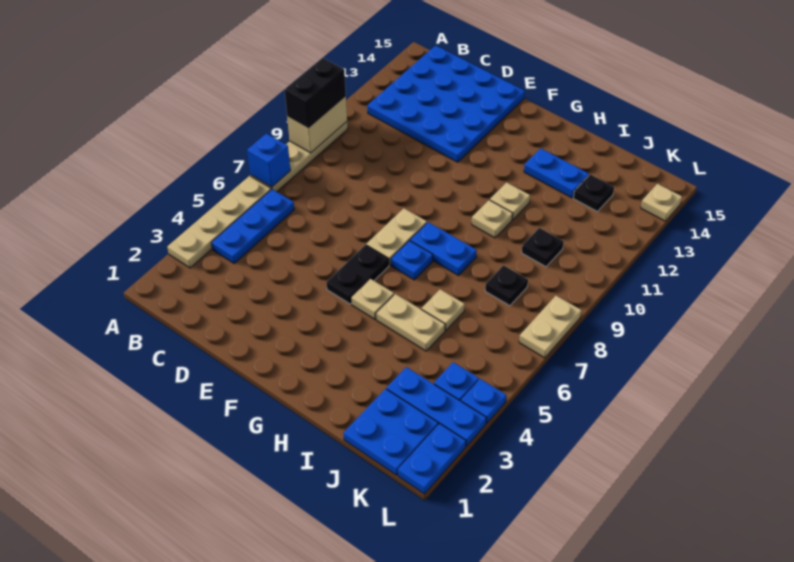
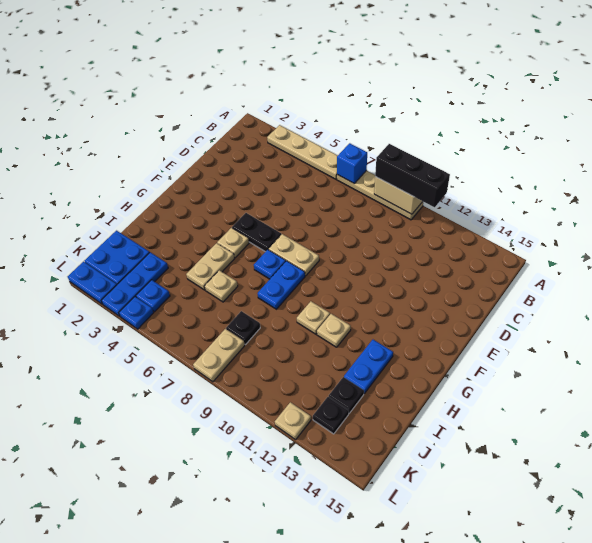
black 1x2 brick [285,58,346,128] -> black 1x3 brick [375,144,450,207]
blue 1x3 plate [211,189,294,263] -> none
blue 4x4 plate [367,46,525,162] -> none
black 1x1 plate [522,228,564,267] -> black 1x1 plate moved to [313,397,349,434]
tan 1x2 plate [519,296,581,358] -> tan 1x2 plate turned to [193,329,245,382]
tan 1x1 plate [641,184,682,221] -> tan 1x1 plate moved to [275,402,311,439]

